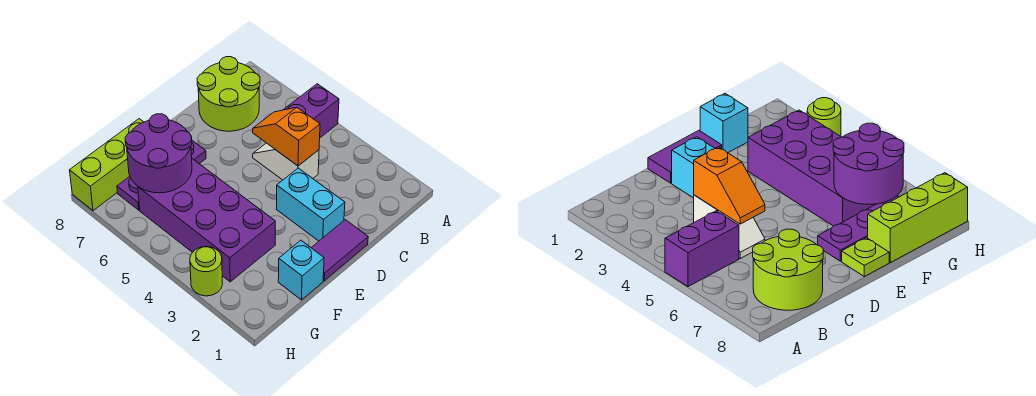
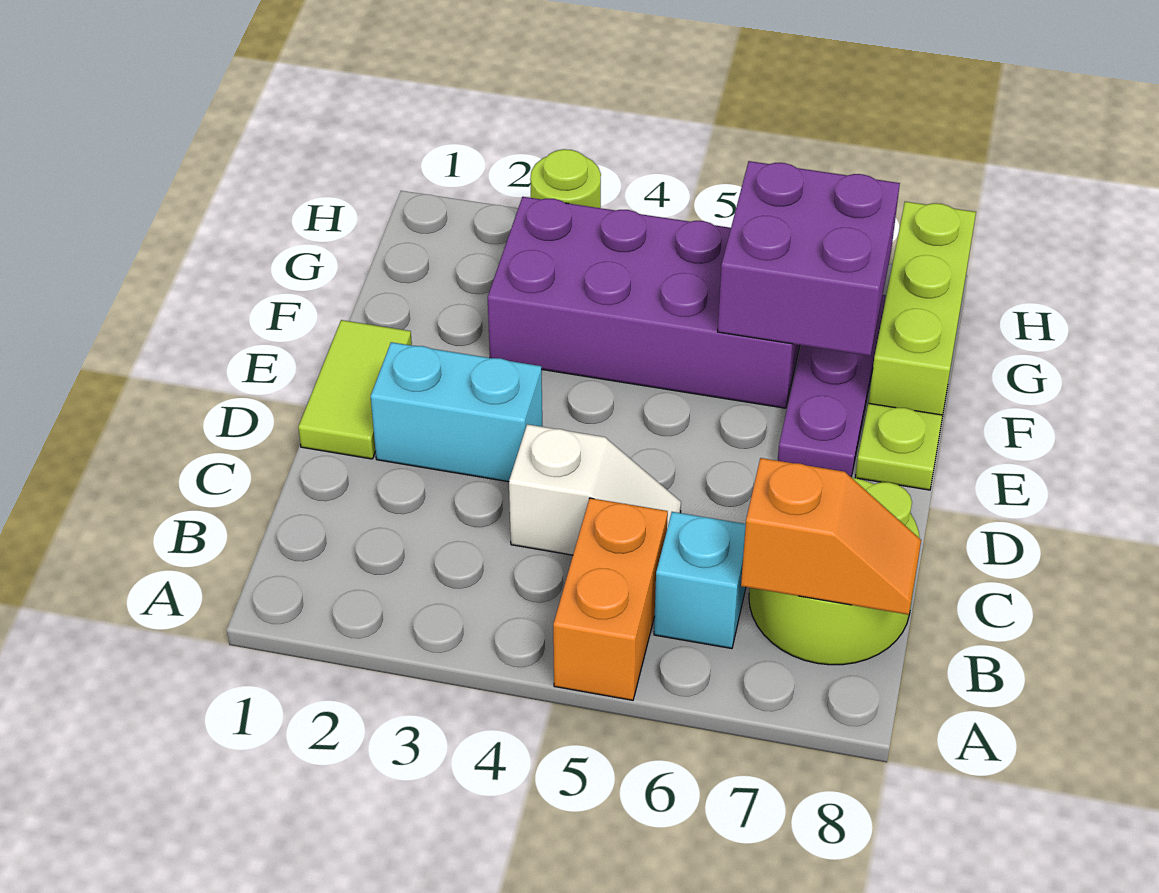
purple 1x2 brick [284,84,339,138] -> orange 1x2 brick [553,498,668,700]
orange 1x2 slope [253,107,320,166] -> orange 1x2 slope moved to [741,458,921,615]
purple 1x2 tile [311,220,368,281] -> lime 1x2 tile [298,320,412,459]
cyan 1x1 brick [278,240,324,300] -> cyan 1x1 brick moved to [654,512,746,649]
purple 2x2 round brick [125,114,192,193] -> purple 2x2 brick [718,161,900,356]

